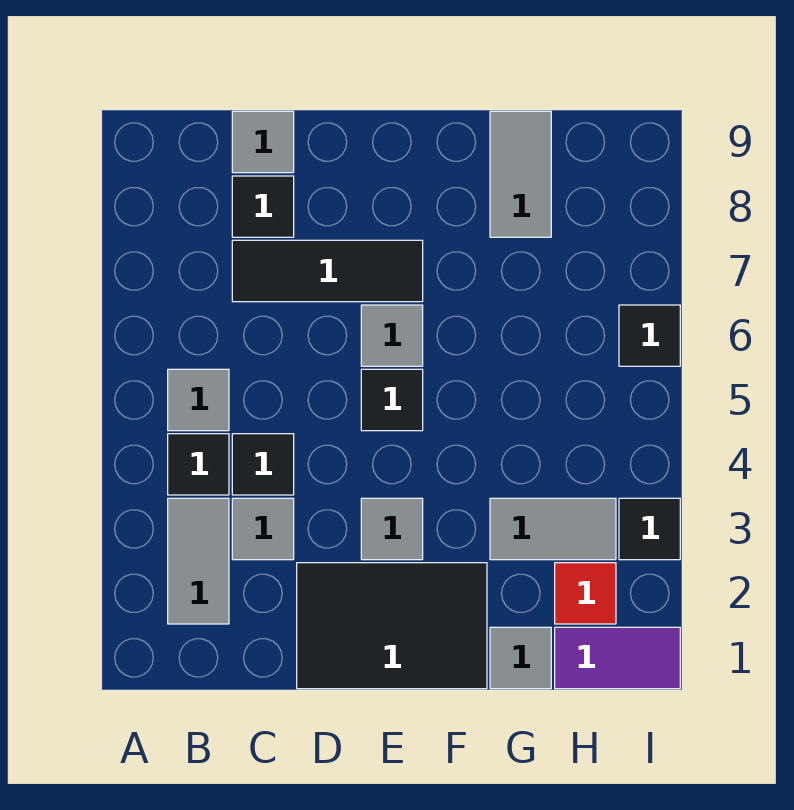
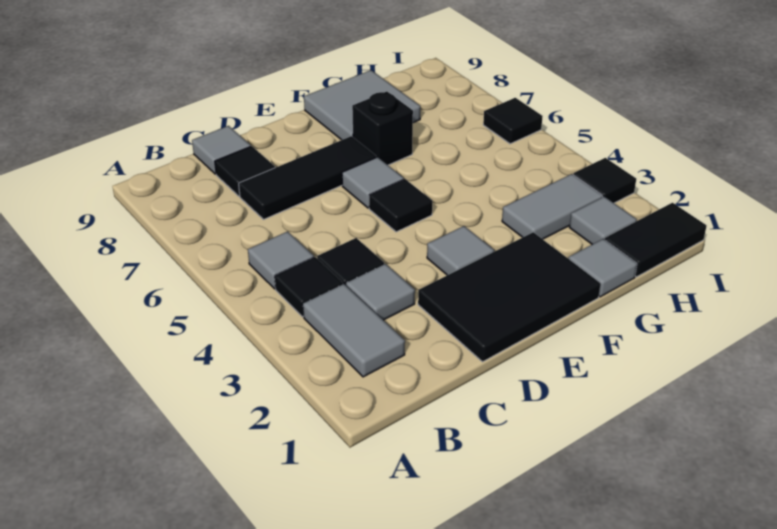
none -> black 1x1 brick [352,92,413,165]
grey 1x2 tile [490,111,551,237] -> grey 2x2 tile [304,70,420,140]
purple 1x2 tile [555,627,680,689] -> black 1x2 tile [605,203,706,277]
red 1x1 tile [555,563,616,624] -> grey 1x1 tile [569,197,637,244]

